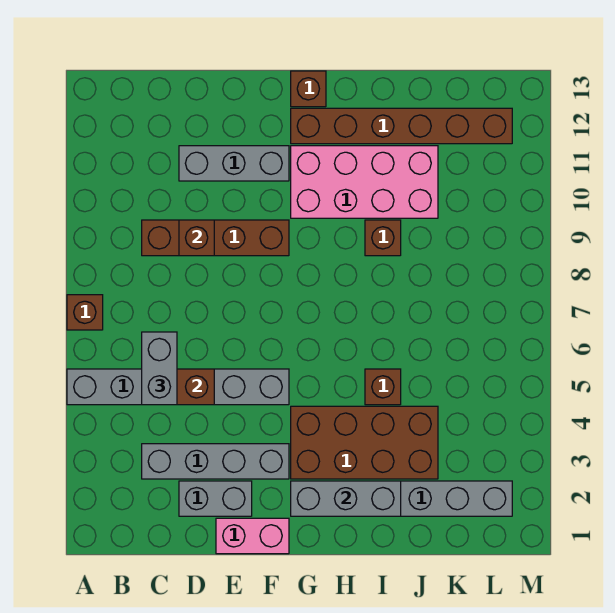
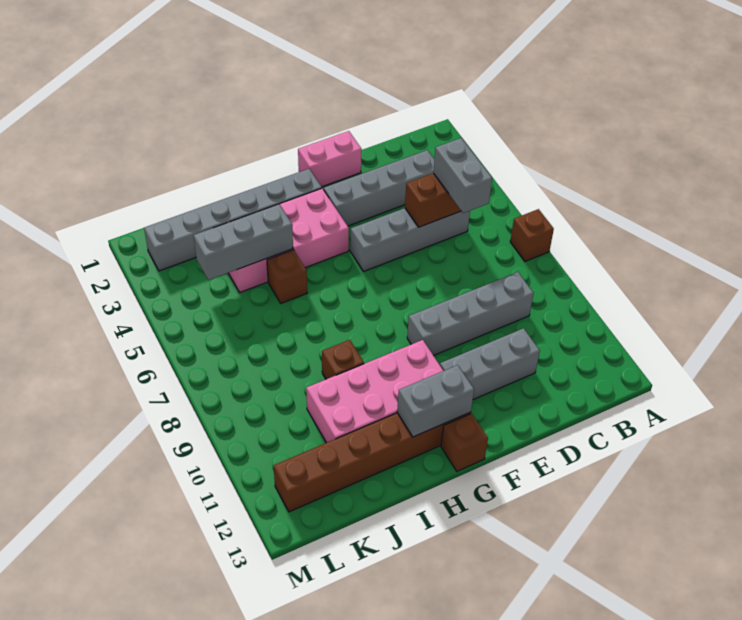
grey 1x6 brick [67,369,289,405] -> grey 1x4 brick [350,208,470,272]
brown 1x4 brick [142,220,289,256] -> grey 1x4 brick [407,272,534,356]
grey 1x2 brick [179,481,252,516] -> grey 1x2 brick moved to [397,365,474,437]
brown 1x1 brick [179,220,214,256] -> none
grey 1x3 brick [291,481,401,516] -> grey 1x3 brick moved to [194,204,293,280]
brown 2x4 brick [291,406,438,479] -> pink 2x4 brick [228,188,349,292]

